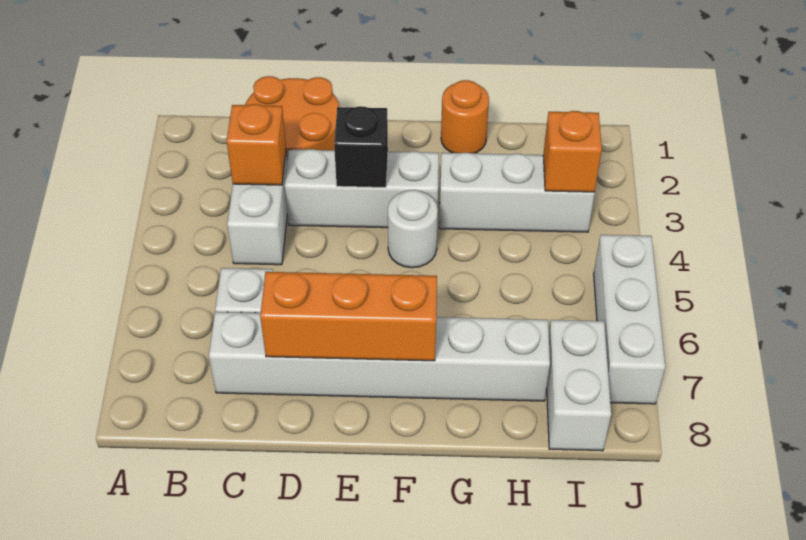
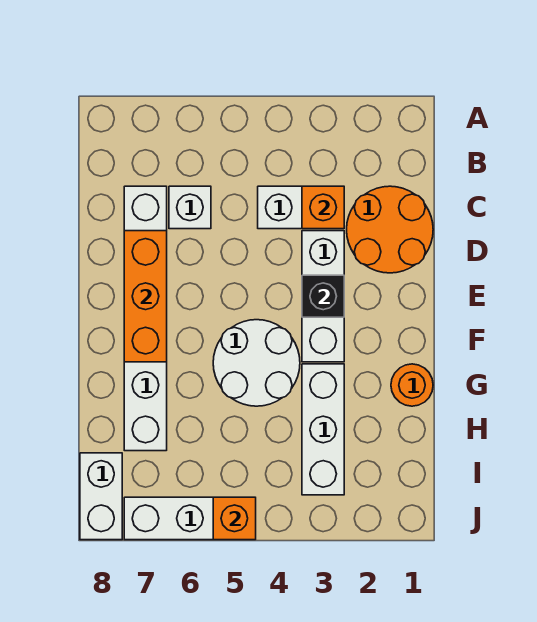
white 1x1 round brick [388,190,438,268] -> white 2x2 round brick [213,320,300,406]
orange 1x1 brick [543,111,602,192] -> orange 1x1 brick moved to [213,497,256,540]
white 1x2 brick [547,320,611,451] -> white 1x2 brick turned to [80,453,122,540]

